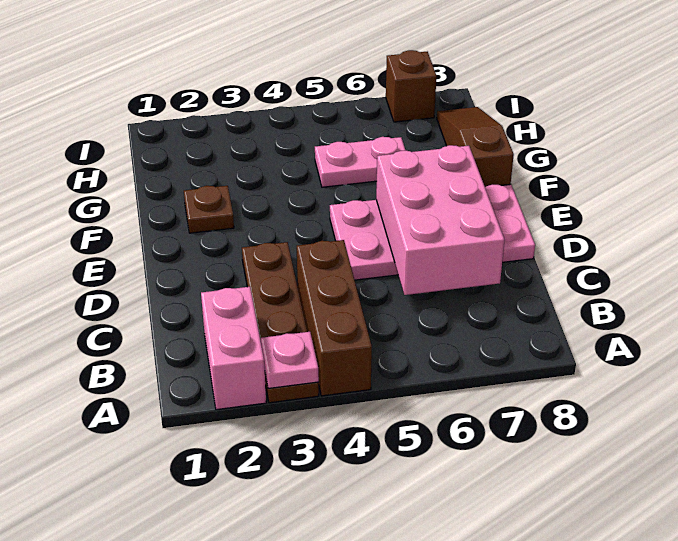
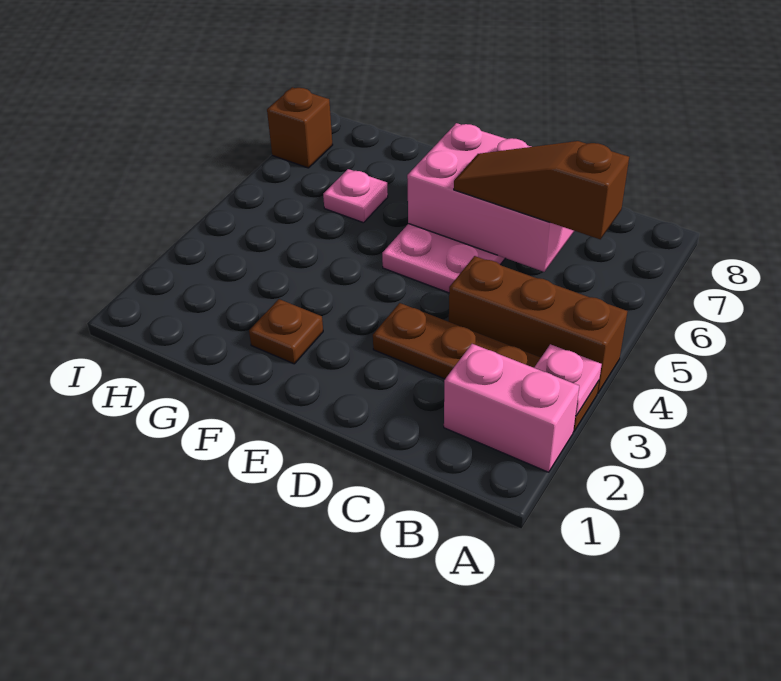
brown 1x3 slope [437,107,514,187] -> brown 1x3 slope moved to [454,141,629,239]
pink 1x2 plate [315,137,406,187] -> pink 1x1 plate [323,169,388,223]

